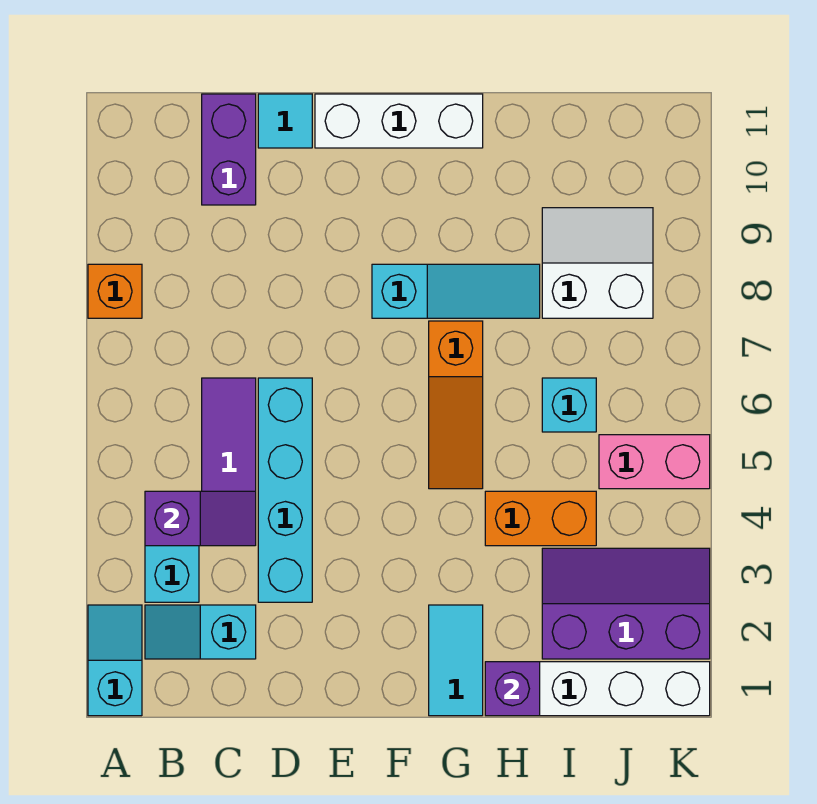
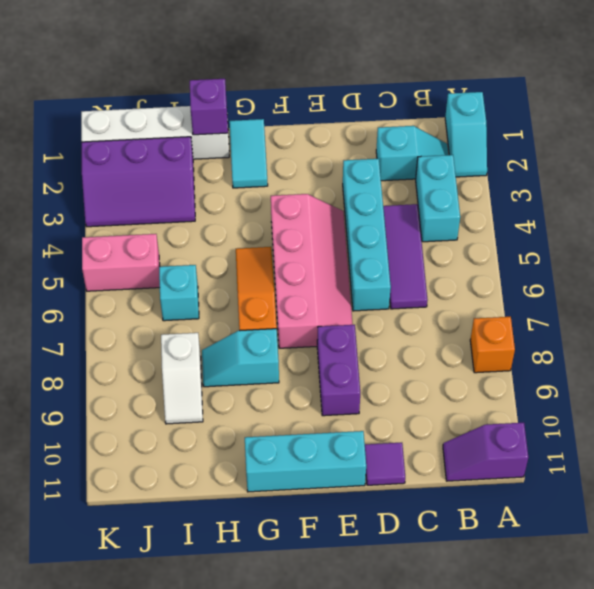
purple 1x2 slope [145,491,256,546] -> purple 1x2 slope moved to [443,423,528,481]
purple 1x2 brick [202,94,256,205] -> purple 1x2 brick moved to [317,325,360,416]
cyan 1x1 tile [258,94,312,148] -> purple 1x1 tile [365,443,405,485]
none -> pink 2x4 slope [271,194,353,348]
white 1x3 brick [315,94,483,148] -> cyan 1x3 brick [245,431,366,492]
cyan 1x3 slope [372,264,540,318] -> cyan 1x2 slope [202,329,279,387]
orange 1x2 brick [485,491,596,546] -> none
white 2x2 slope [542,208,653,318] -> white 1x2 slope [161,333,203,424]

